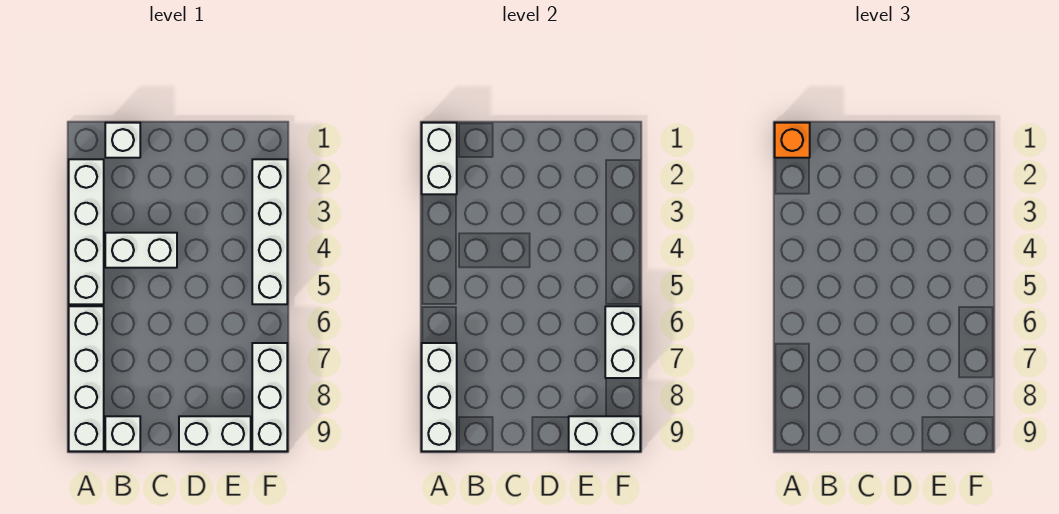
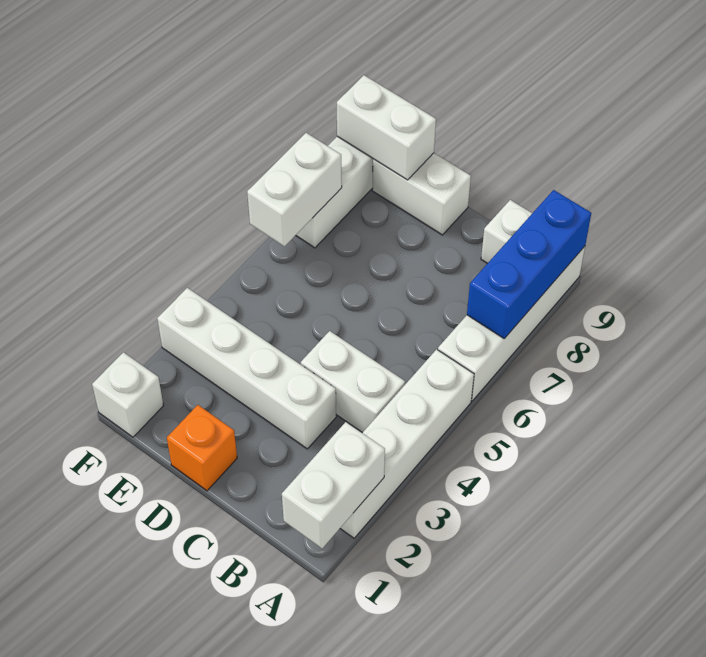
orange 1x1 brick [775,123,810,158] -> orange 1x1 brick moved to [167,405,237,491]
white 1x3 brick [422,343,457,451] -> blue 1x3 brick [467,190,591,339]
white 1x1 brick [105,123,140,158] -> white 1x1 brick moved to [92,352,164,437]
white 1x4 brick [252,159,287,304] -> white 1x4 brick turned to [157,288,336,449]

